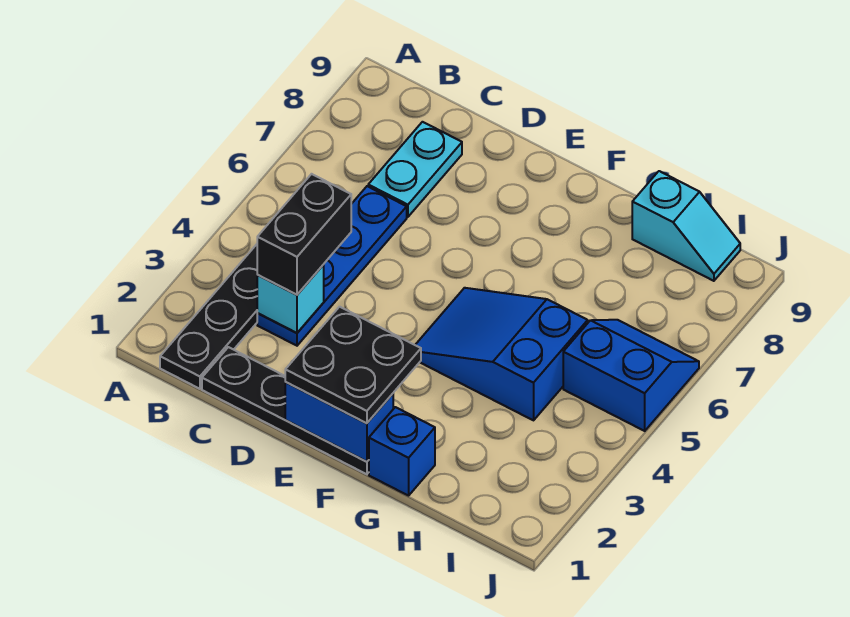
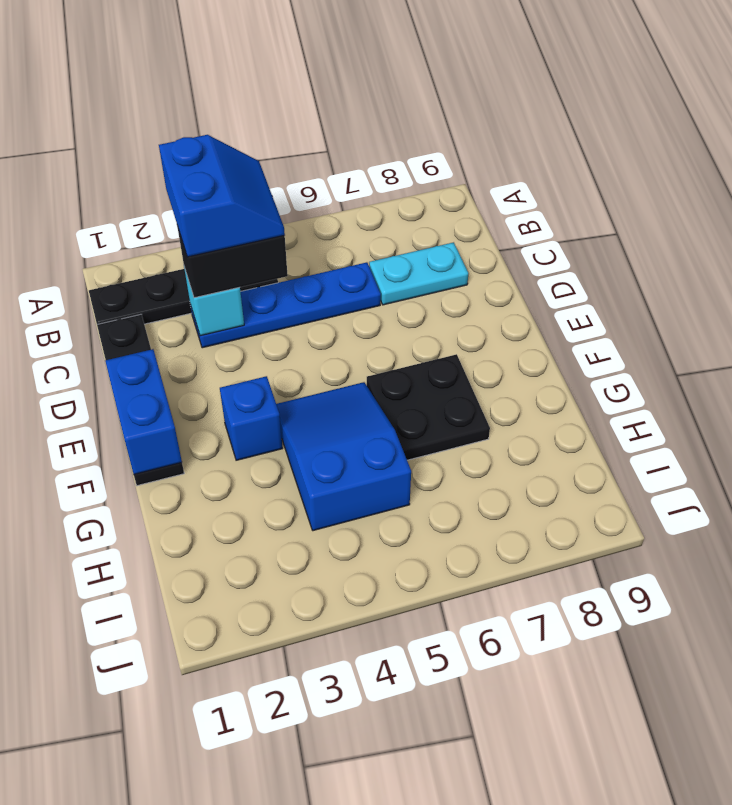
black 2x2 plate [285,307,421,423] -> black 2x2 plate moved to [367,354,490,460]
blue 1x1 brick [369,407,435,496] -> blue 1x1 brick moved to [220,376,283,460]
cyan 1x2 slope [632,171,740,281] -> none
blue 2x2 slope [563,320,699,431] -> blue 2x2 slope moved to [159,135,285,257]

